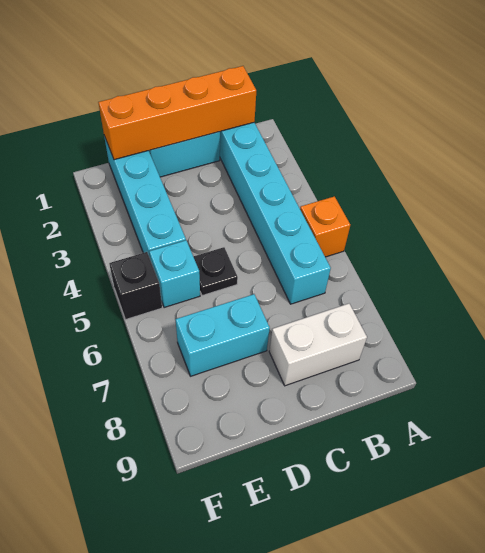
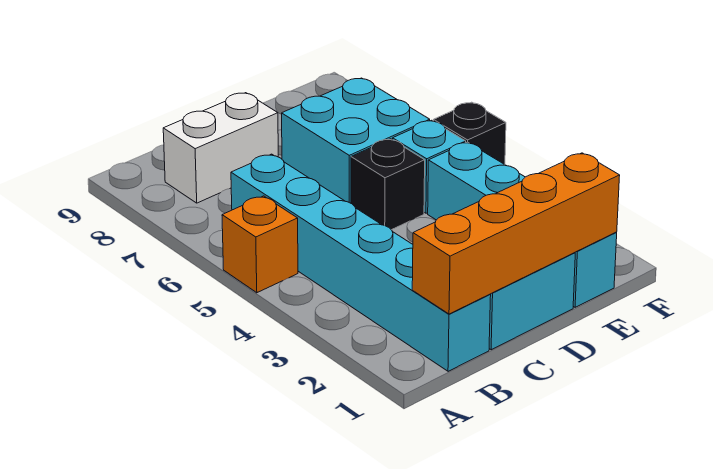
black 1x1 plate [193,247,238,296] -> black 1x1 brick [351,139,425,230]
cyan 1x2 brick [176,294,270,376] -> cyan 2x2 brick [282,78,430,203]

